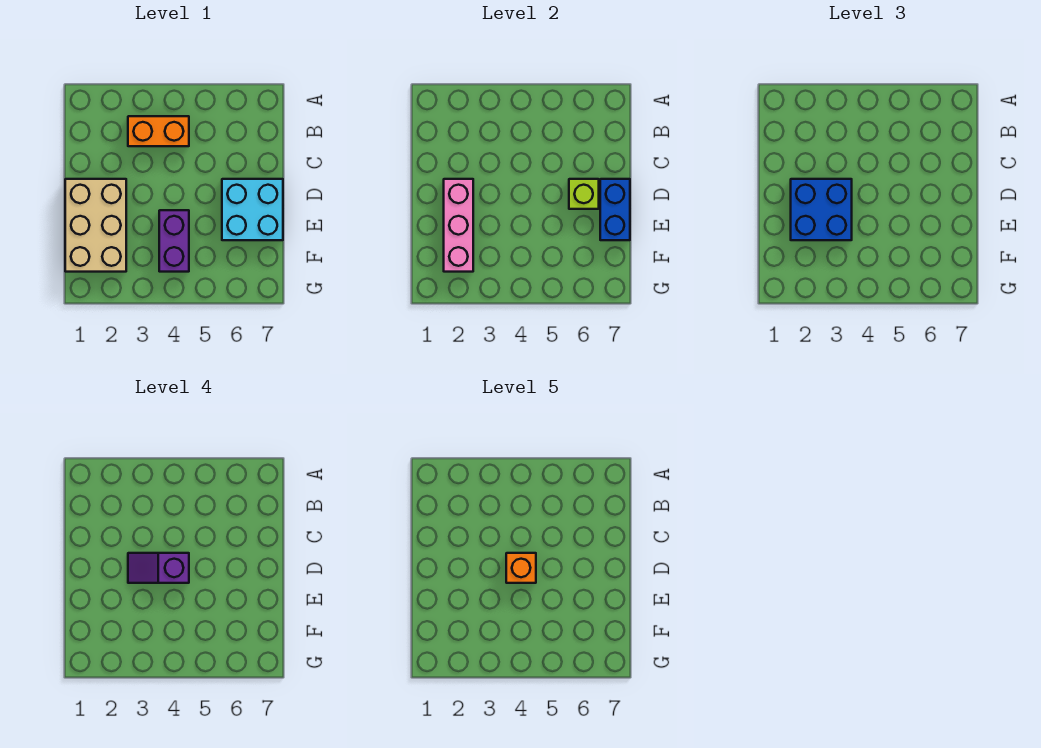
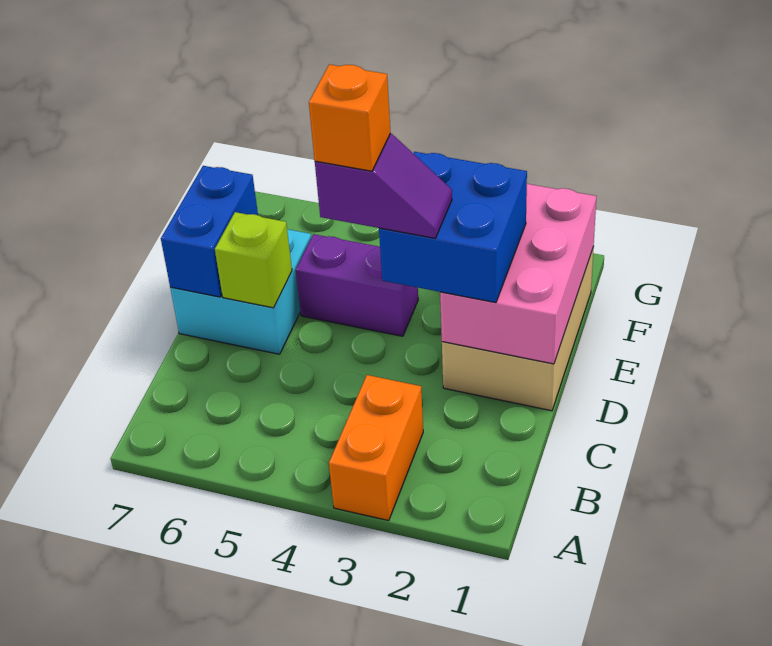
orange 1x2 brick [128,116,189,146] -> orange 1x2 brick turned to [329,375,423,521]
pink 1x3 brick [444,179,473,272] -> pink 2x3 brick [440,184,597,364]
purple 1x2 brick [159,210,189,272] -> purple 1x2 brick turned to [296,234,418,336]

